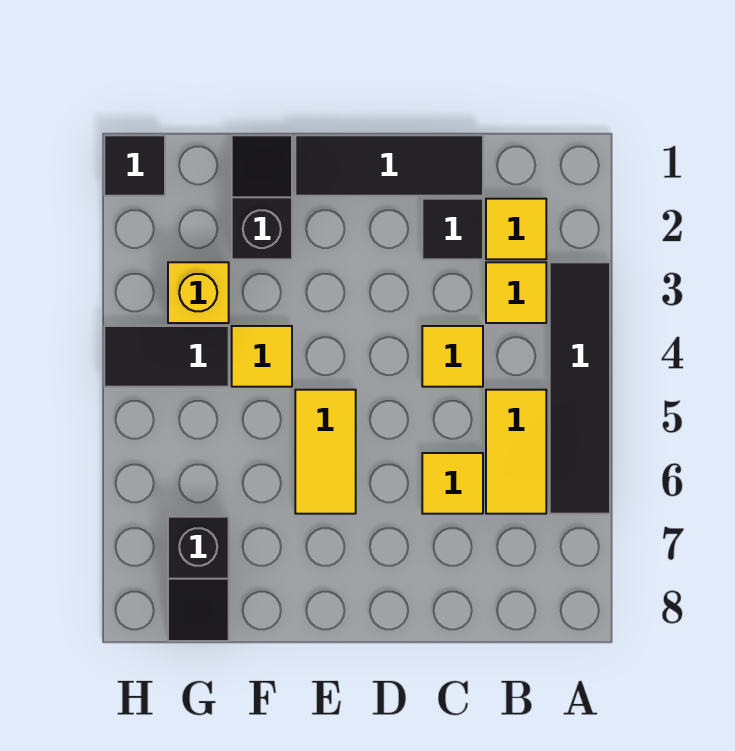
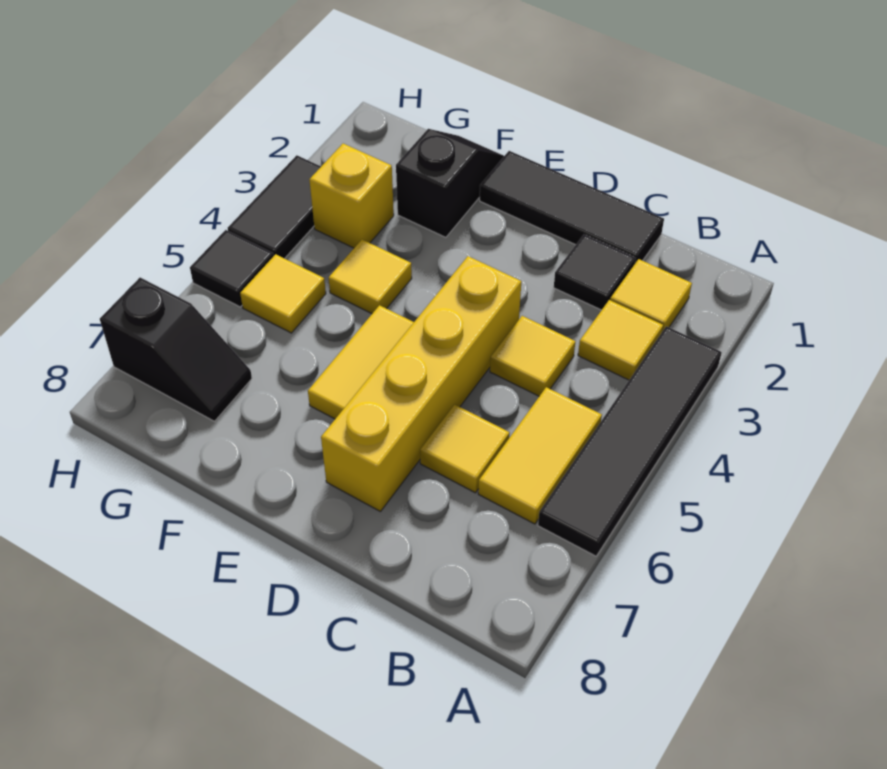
none -> yellow 1x4 brick [321,256,521,512]
black 1x2 tile [104,326,229,387] -> black 1x2 tile turned to [228,155,321,259]
none -> yellow 1x1 tile [240,254,326,333]
black 1x2 slope [168,517,229,641] -> black 1x2 slope turned to [100,278,252,421]
black 1x1 tile [104,135,165,196] -> black 1x1 tile moved to [190,230,273,307]

